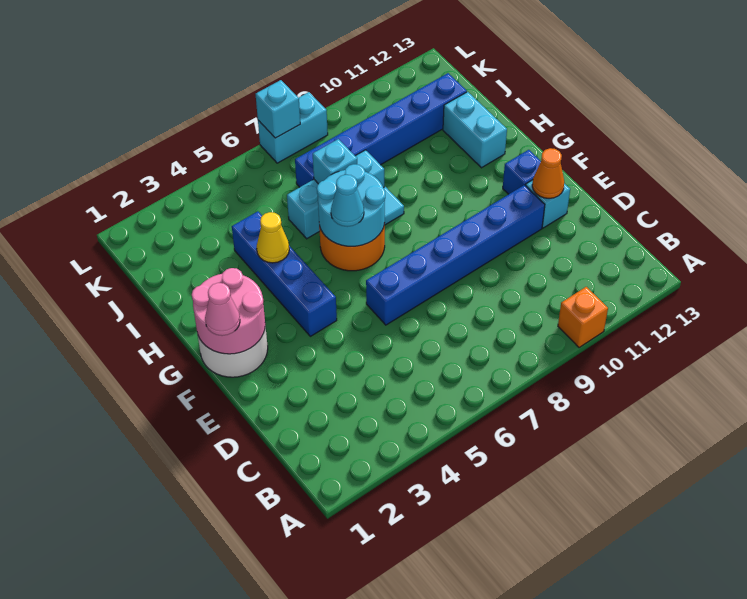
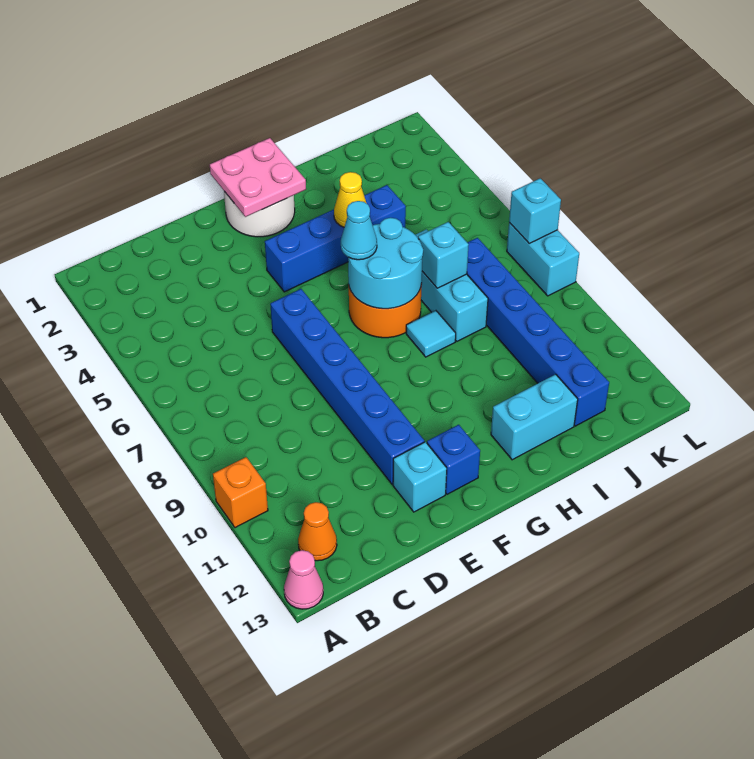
orange 1x1 cone [532,148,564,198] -> orange 1x1 cone moved to [298,502,337,561]
pink 2x2 round brick [192,268,265,354] -> pink 2x2 plate [210,138,306,217]
pink 1x1 cone [205,283,240,336] -> pink 1x1 cone moved to [284,550,323,609]

